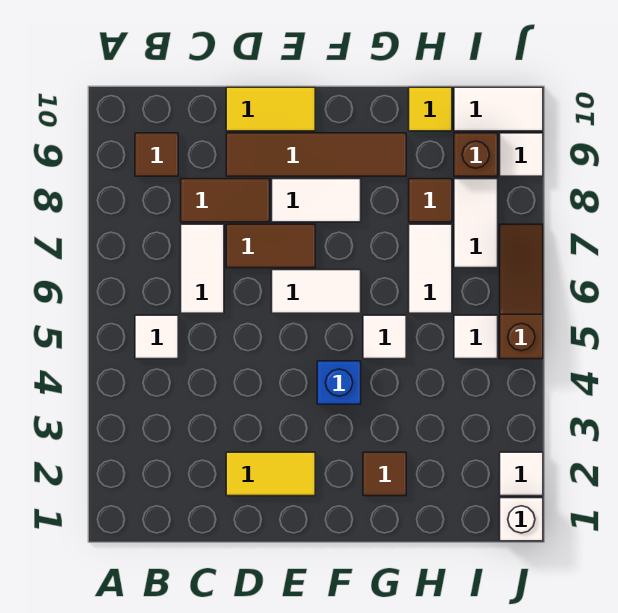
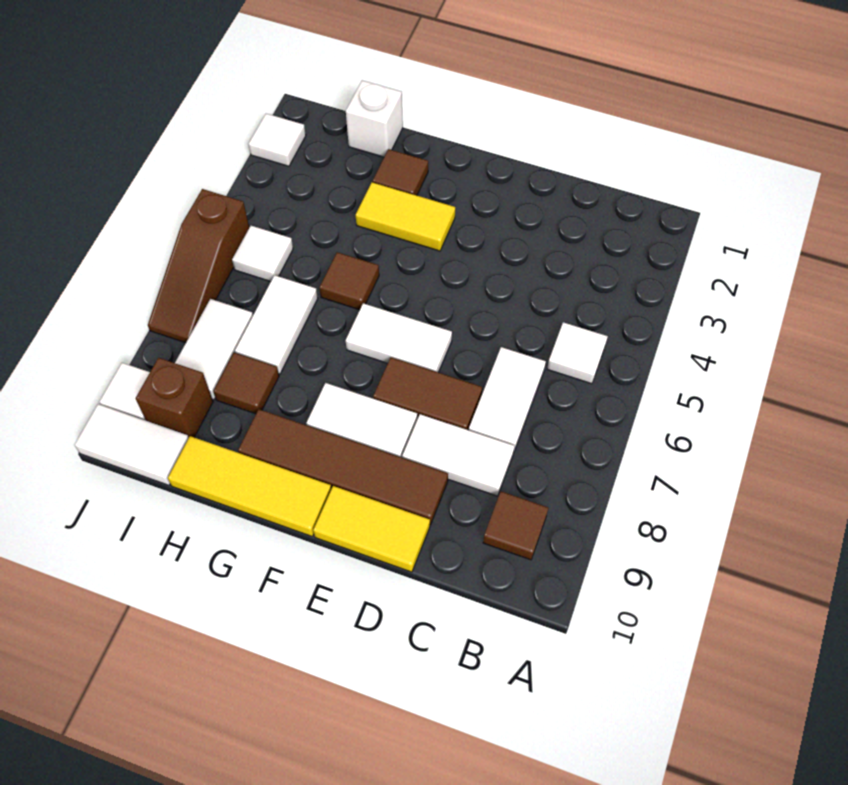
brown 1x2 tile [181,179,270,222] -> white 1x2 tile [402,414,514,496]
yellow 1x2 tile [226,452,315,496] -> yellow 1x2 tile moved to [356,182,455,251]
blue 1x1 brick [317,361,361,404] -> none
white 1x1 tile [363,315,406,359] -> brown 1x1 tile [319,252,379,310]
yellow 1x1 tile [409,87,452,131] -> yellow 1x3 tile [168,436,331,537]
white 1x1 brick [500,498,543,541] -> white 1x1 brick moved to [346,80,403,157]

